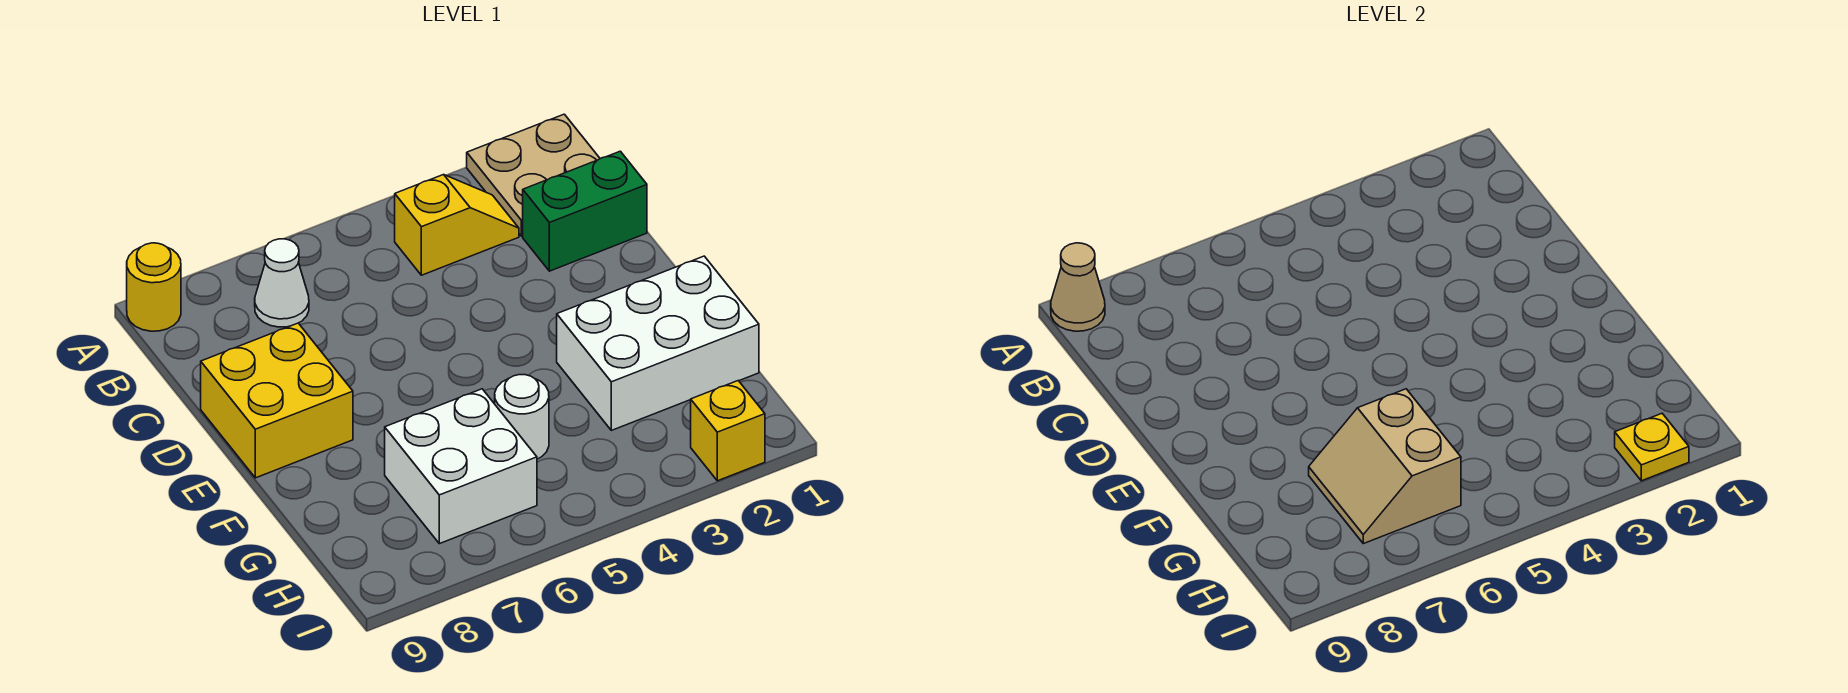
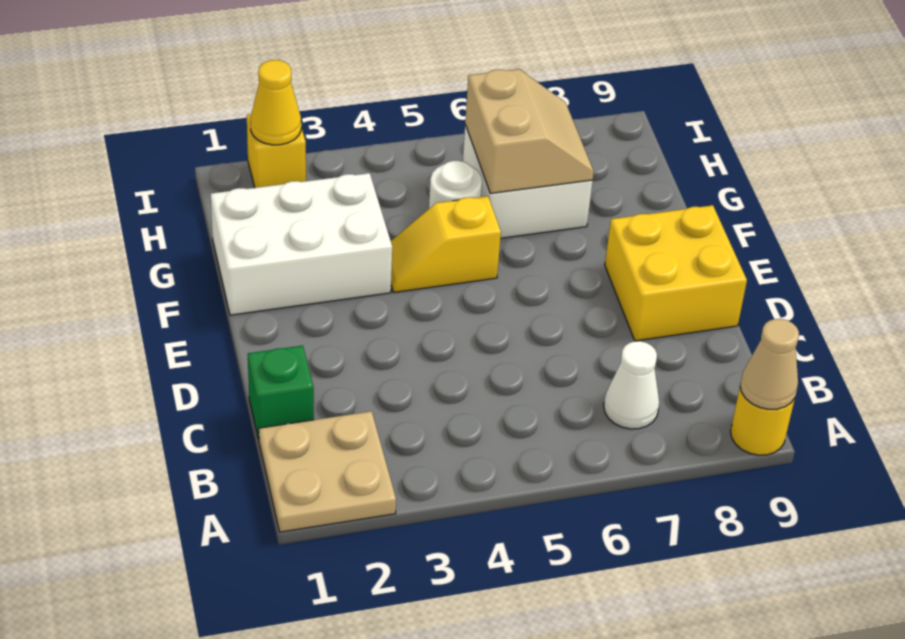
yellow 1x2 slope [395,175,519,275] -> yellow 1x2 slope moved to [391,196,501,292]
green 1x2 brick [523,151,647,271] -> green 1x1 brick [248,346,314,440]
yellow 1x1 plate [1615,414,1689,481] -> yellow 1x1 cone [250,60,301,145]

